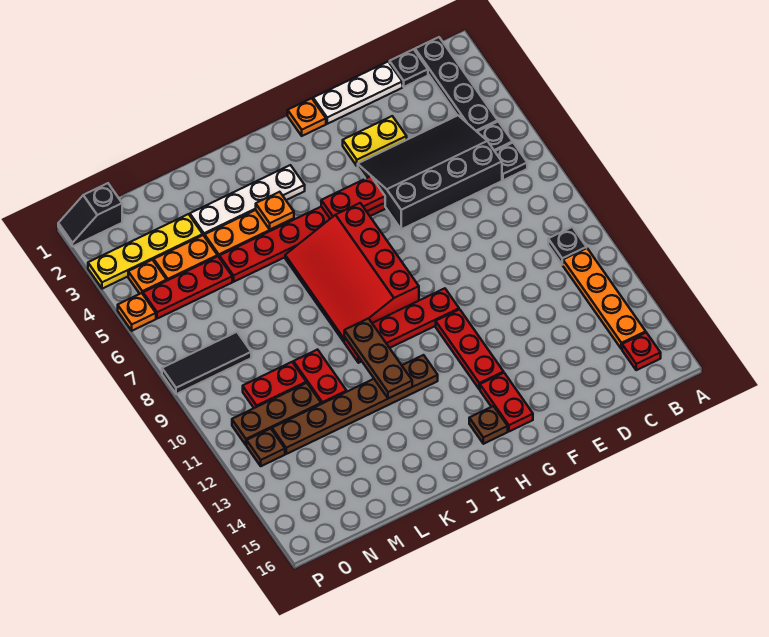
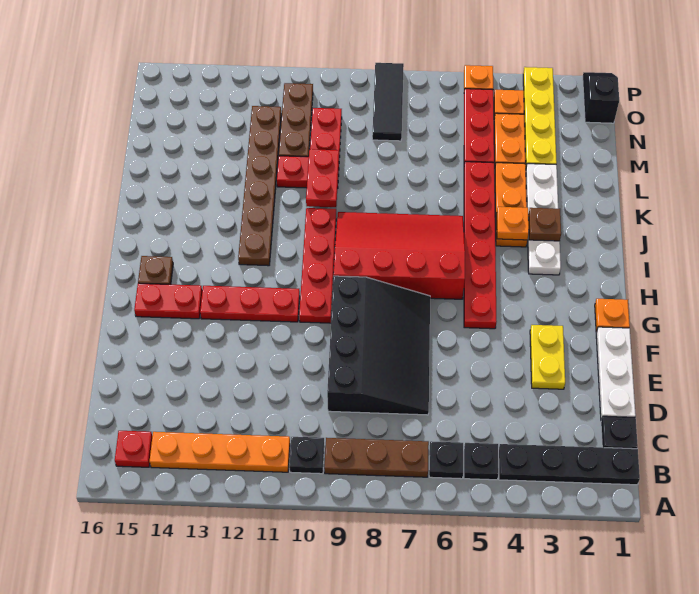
black 3x4 slope [358,115,502,229] -> black 3x4 slope moved to [327,276,430,415]
red 1x2 plate [321,176,385,219] -> red 1x2 plate moved to [306,149,339,207]
brown 1x3 plate [344,318,412,398] -> brown 1x3 plate moved to [324,438,429,477]
brown 1x1 plate [247,429,285,466] -> brown 1x1 plate moved to [528,208,561,241]

